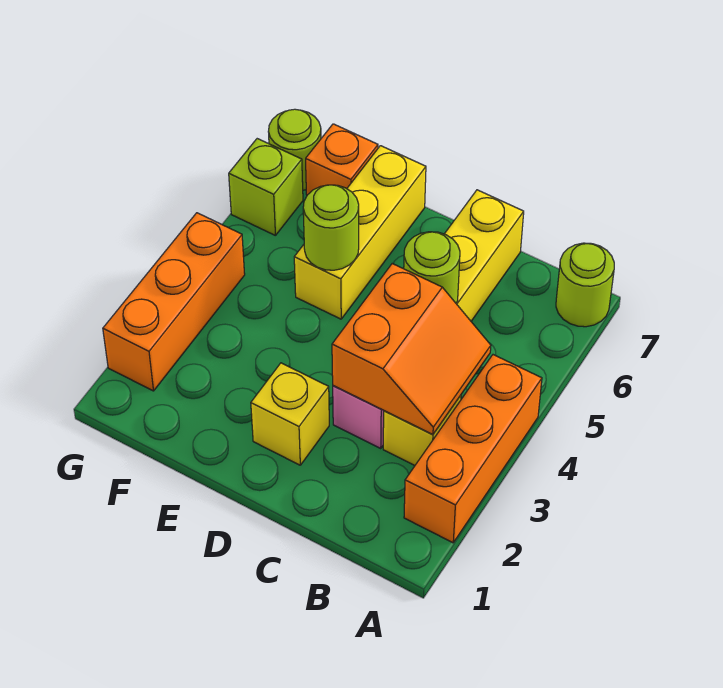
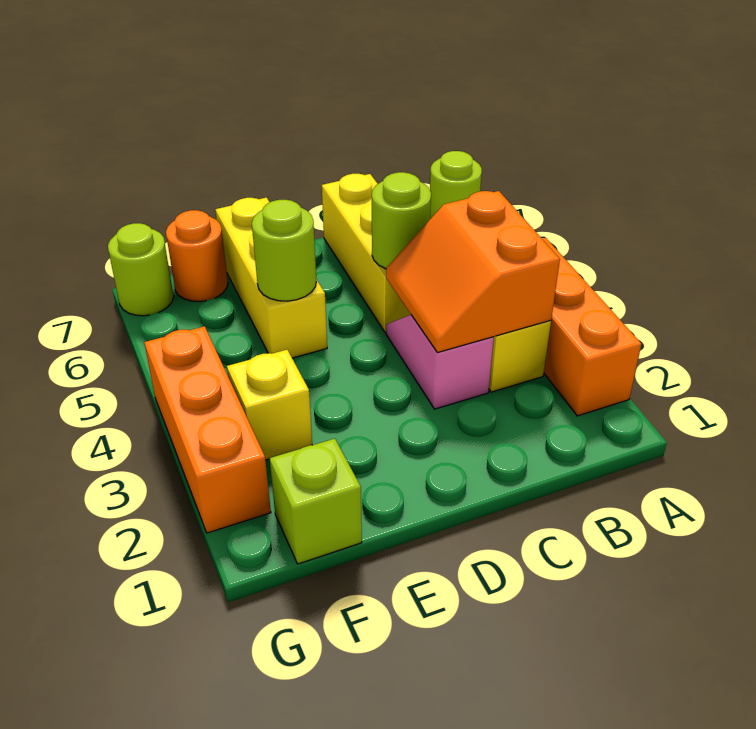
orange 2x2 slope [332,264,491,434] -> orange 2x2 slope turned to [386,191,560,353]
yellow 1x1 brick [251,363,329,465] -> yellow 1x1 brick moved to [227,350,312,460]
orange 1x1 brick [306,124,378,195] -> orange 1x1 round brick [166,210,228,302]
lime 1x1 brick [229,139,303,236] -> lime 1x1 brick moved to [270,439,362,564]

